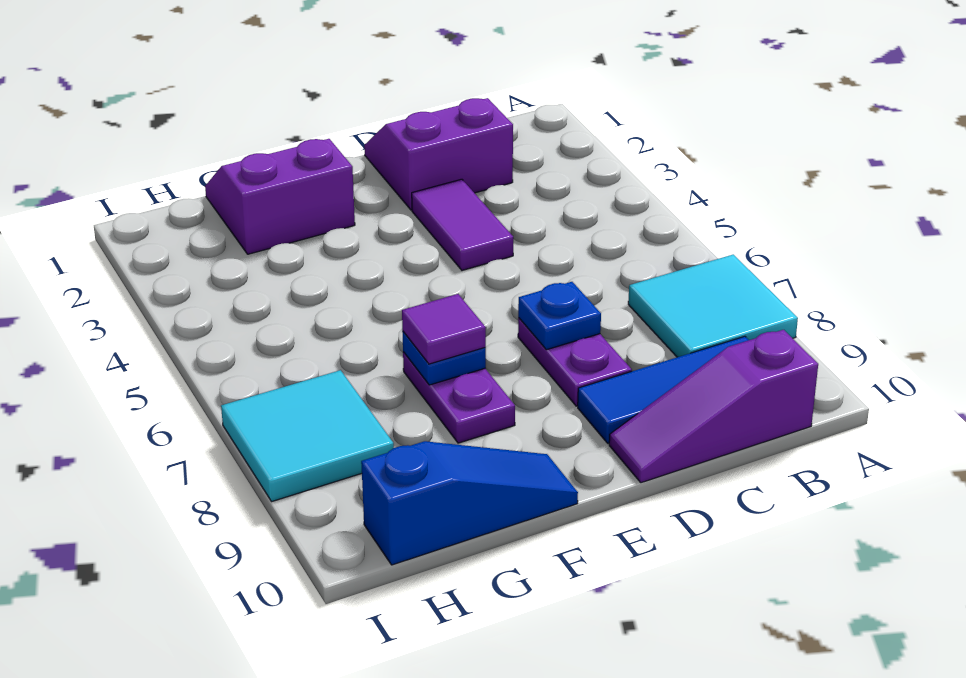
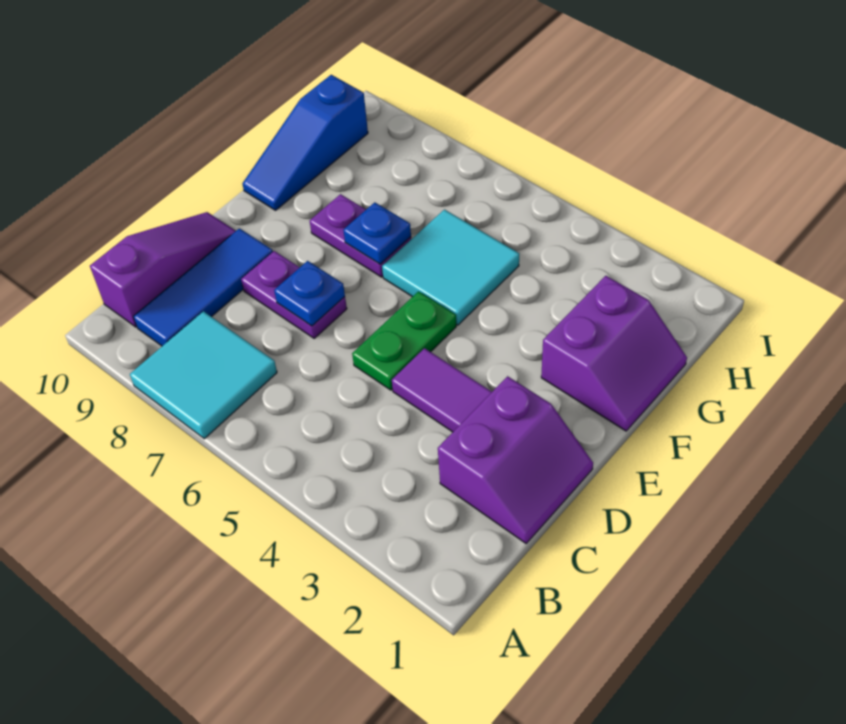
none -> green 1x2 plate [352,291,456,390]
purple 1x1 tile [402,294,486,364] -> none
cyan 2x2 tile [221,370,394,502] -> cyan 2x2 tile moved to [382,210,519,325]

